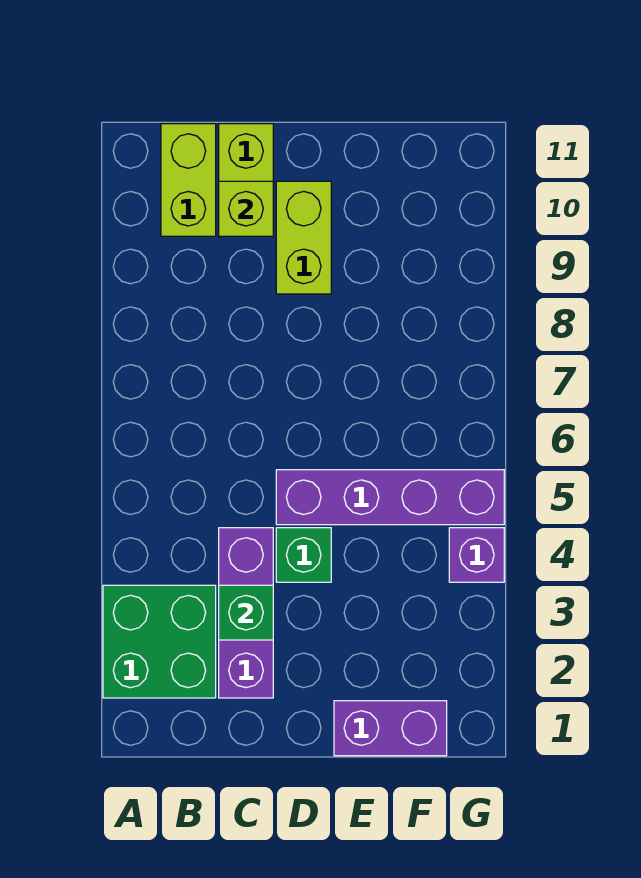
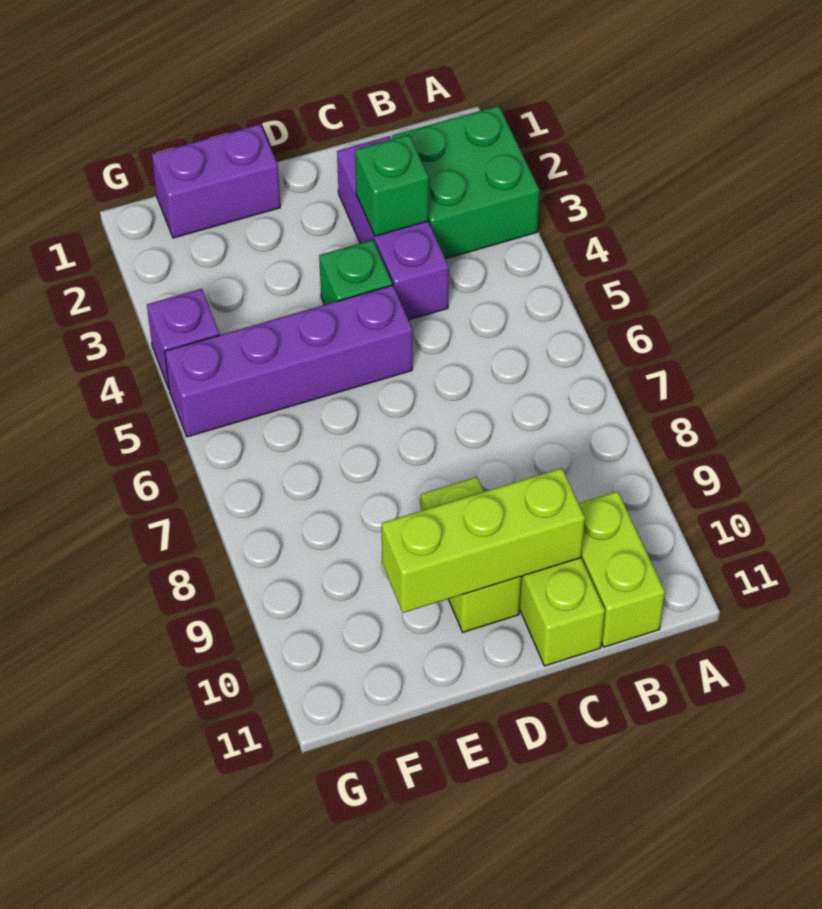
lime 1x1 brick [219,181,273,236] -> lime 1x3 brick [382,468,585,613]

